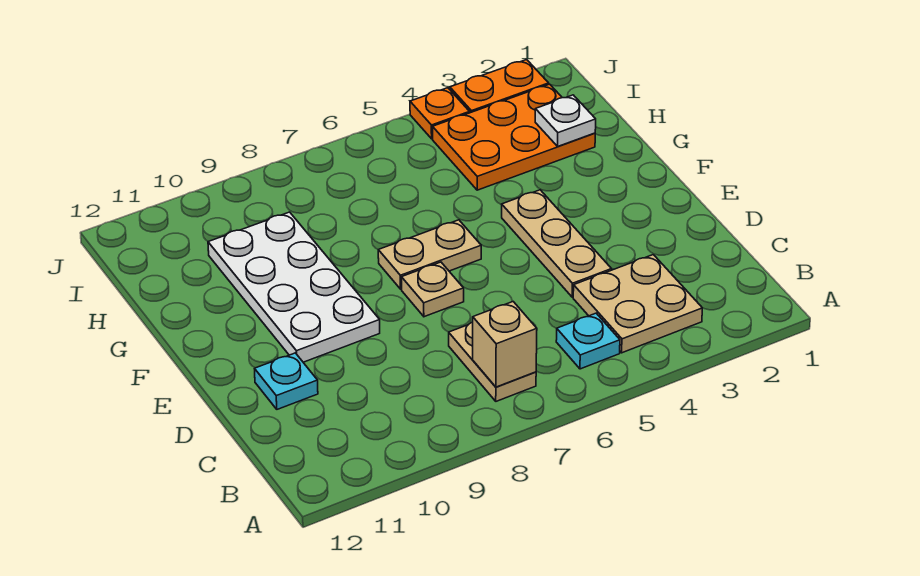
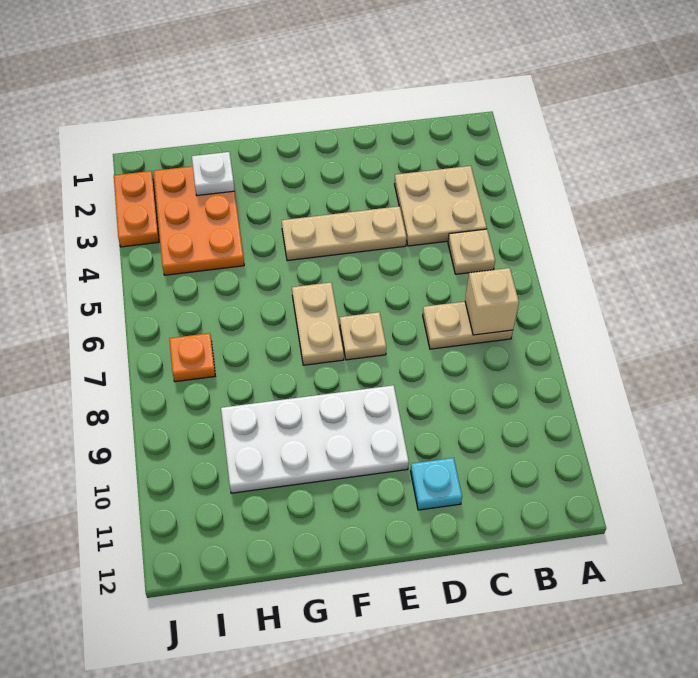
cyan 1x1 plate [556,313,620,369] -> tan 1x1 plate [448,229,495,274]
orange 1x1 plate [410,88,470,139] -> orange 1x1 plate moved to [169,333,215,382]

